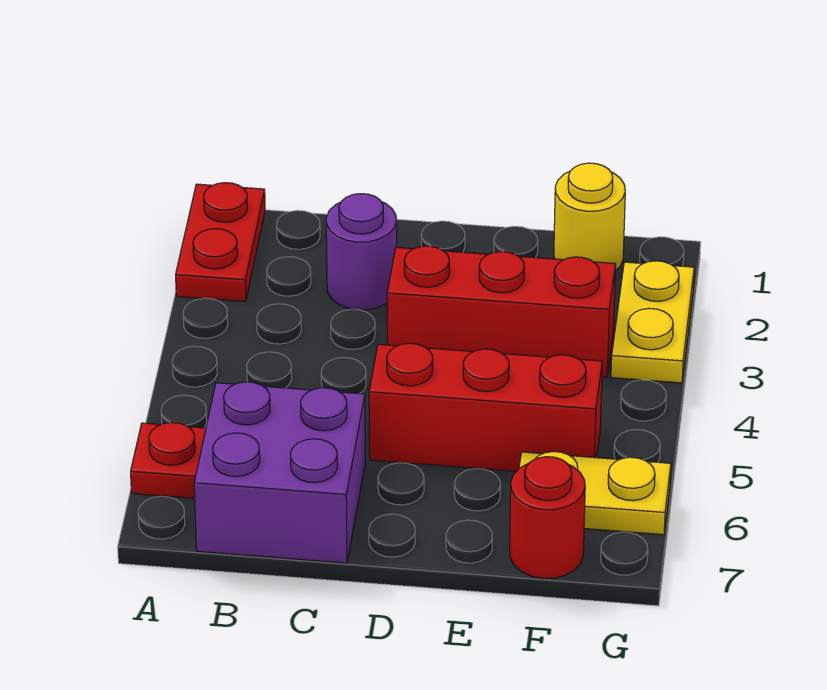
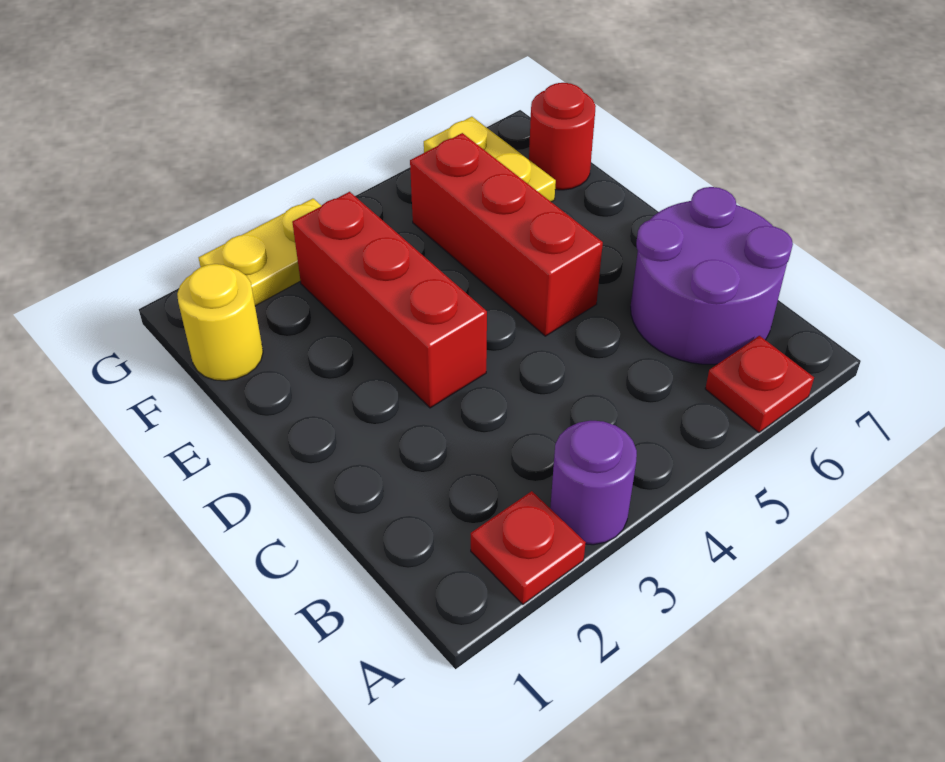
red 1x2 plate [176,183,265,302] -> red 1x1 plate [471,491,586,604]
purple 2x2 brick [194,382,365,563] -> purple 2x2 round brick [631,187,793,364]
purple 1x1 round brick [326,194,397,310] -> purple 1x1 round brick moved to [550,421,637,545]

